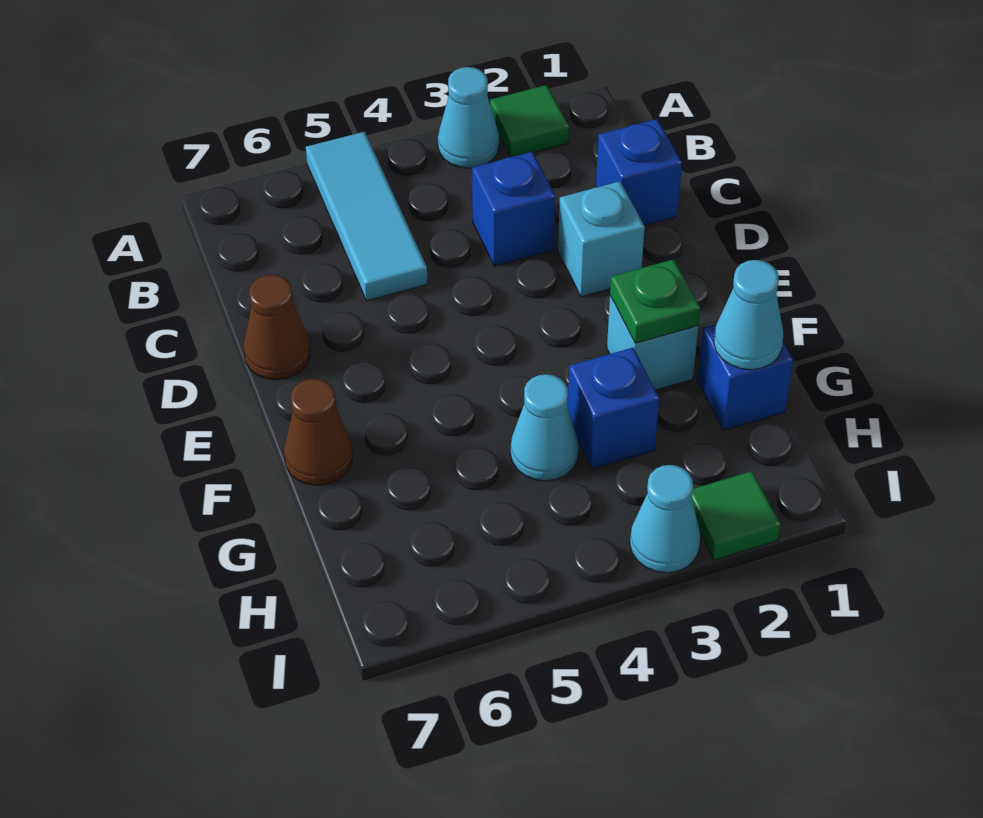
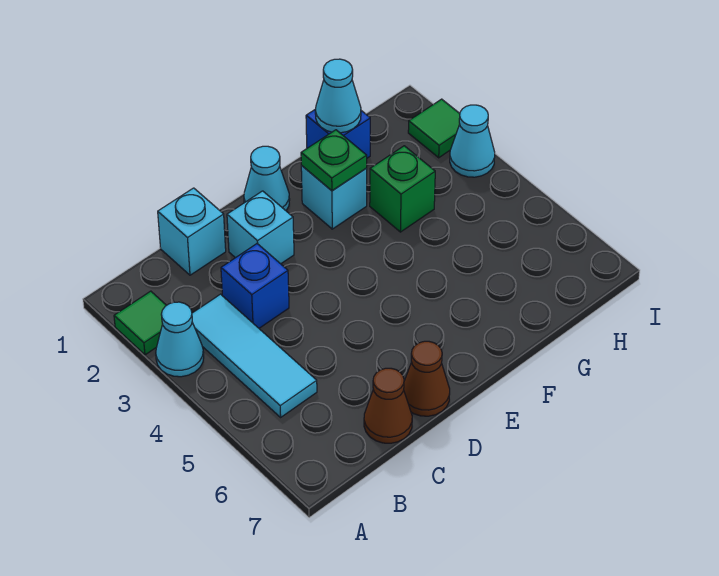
cyan 1x3 tile [306,132,428,301] -> cyan 1x3 tile turned to [192,294,317,417]
blue 1x1 brick [596,119,682,226] -> cyan 1x1 brick [158,188,226,275]
brown 1x1 cone [284,379,353,485] -> brown 1x1 cone moved to [364,368,412,443]
blue 1x1 brick [568,348,659,469] -> green 1x1 brick [370,146,435,232]
cyan 1x1 cone [510,374,579,481] -> cyan 1x1 cone moved to [244,146,290,210]

